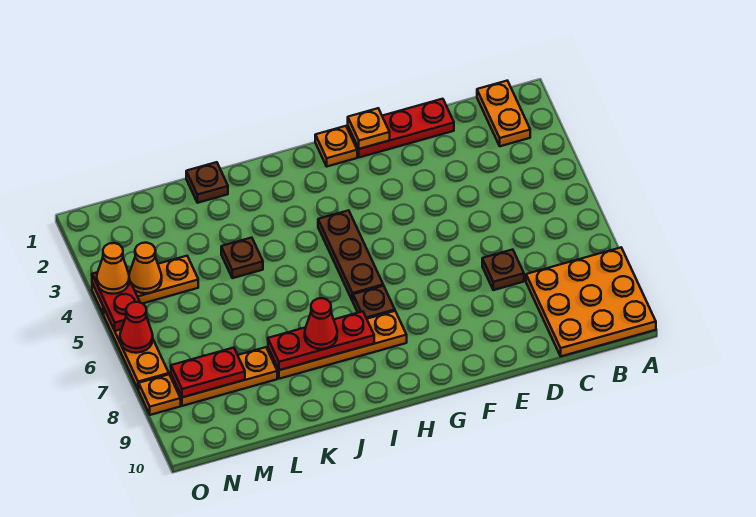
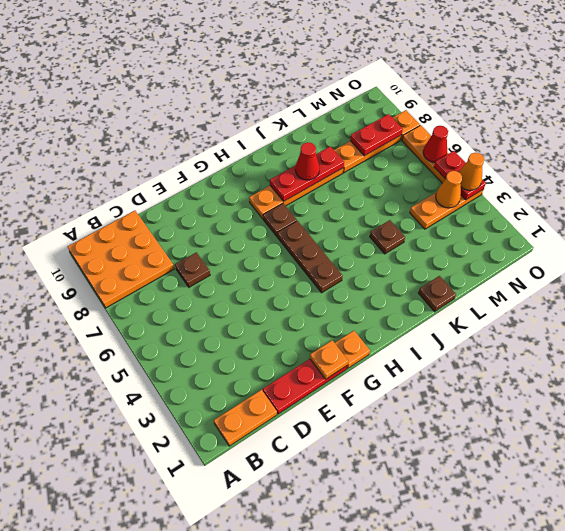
orange 1x2 plate [477,81,530,146] -> orange 1x2 plate turned to [214,390,277,446]

